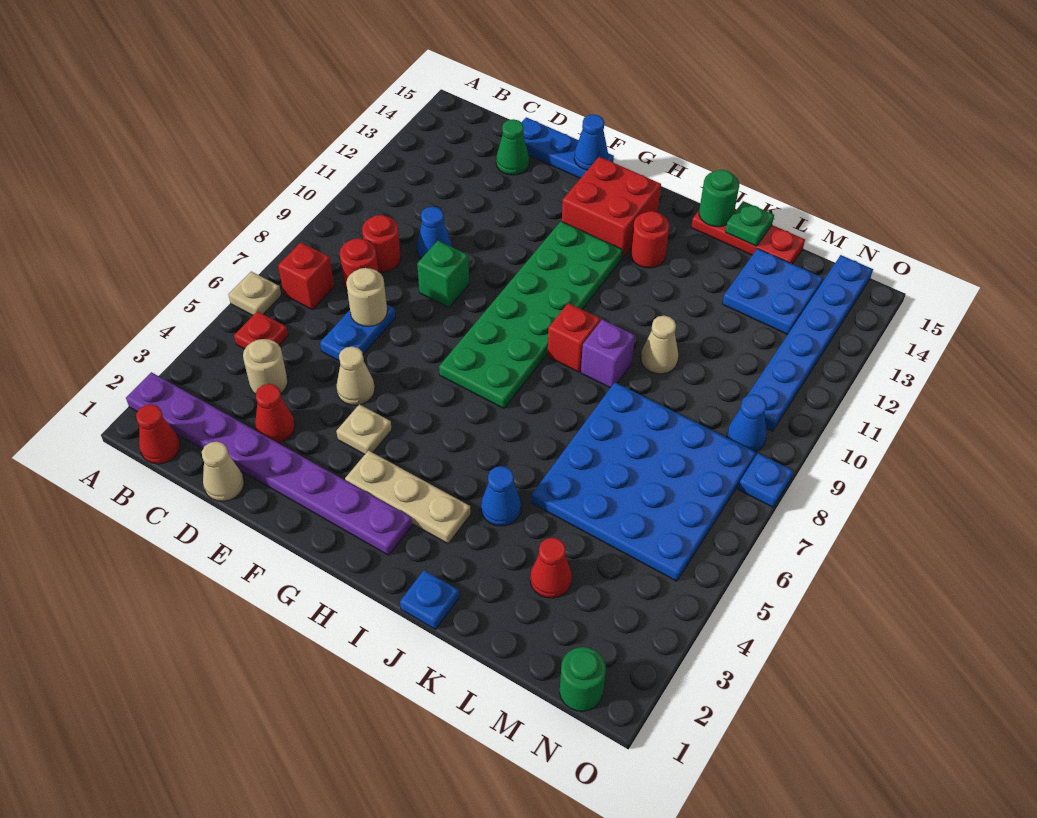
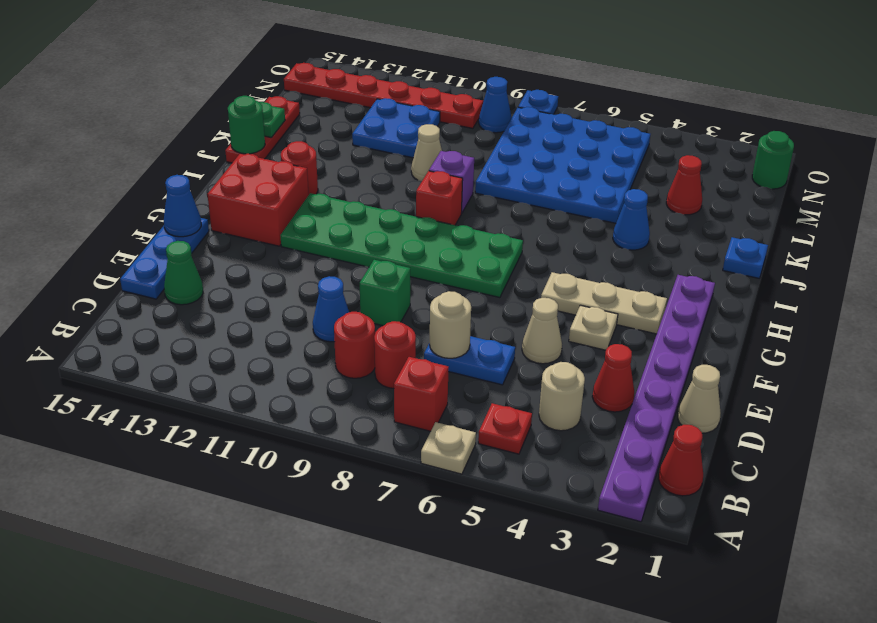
tan 1x3 plate [345,450,471,544] -> tan 1x3 plate turned to [541,272,667,334]
blue 2x2 plate [723,249,823,335] -> blue 2x2 plate moved to [352,98,440,158]
blue 1x6 plate [740,255,873,431] -> red 1x6 plate [284,63,483,128]

